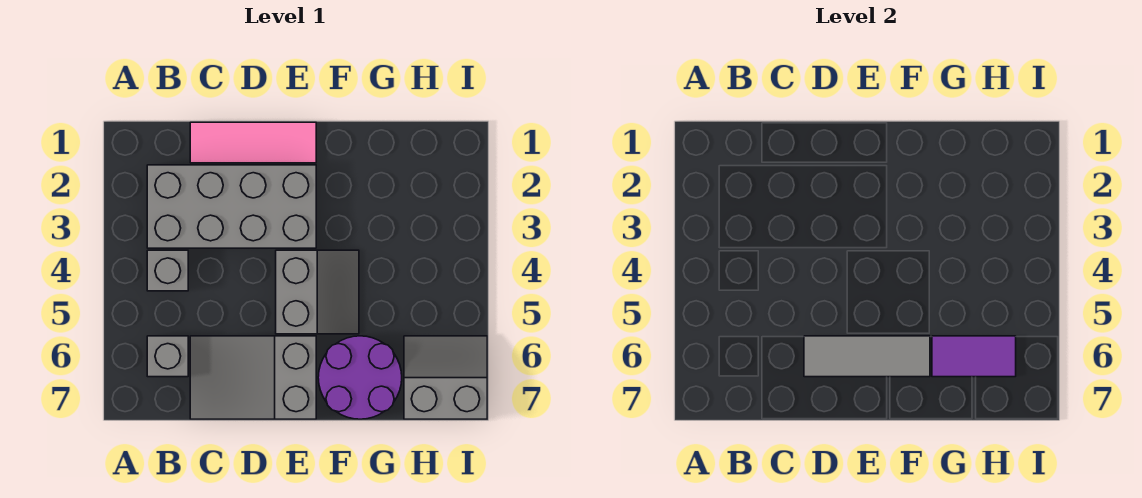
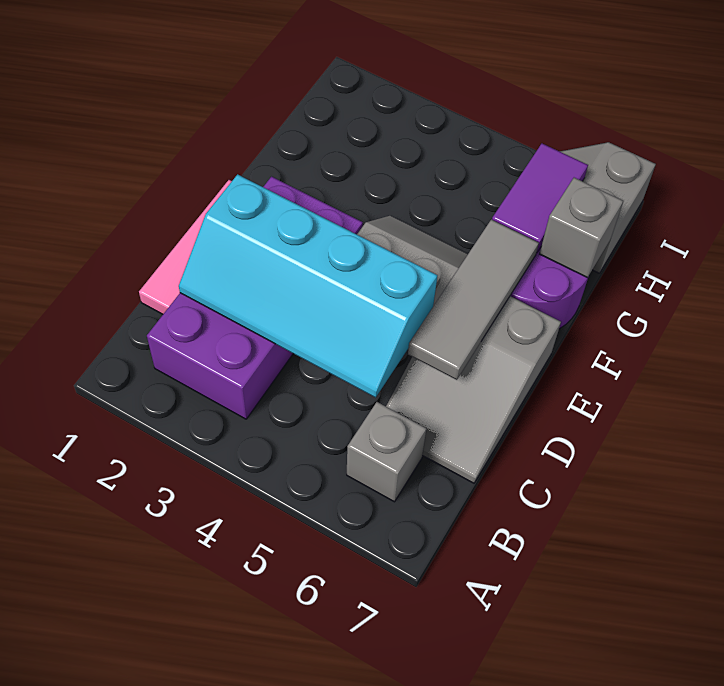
grey 2x4 brick [147,165,316,248] -> purple 2x4 brick [147,177,363,419]
grey 1x1 brick [147,250,188,291] -> grey 1x1 brick moved to [540,178,623,278]
none -> cyan 2x4 slope [179,174,437,397]

